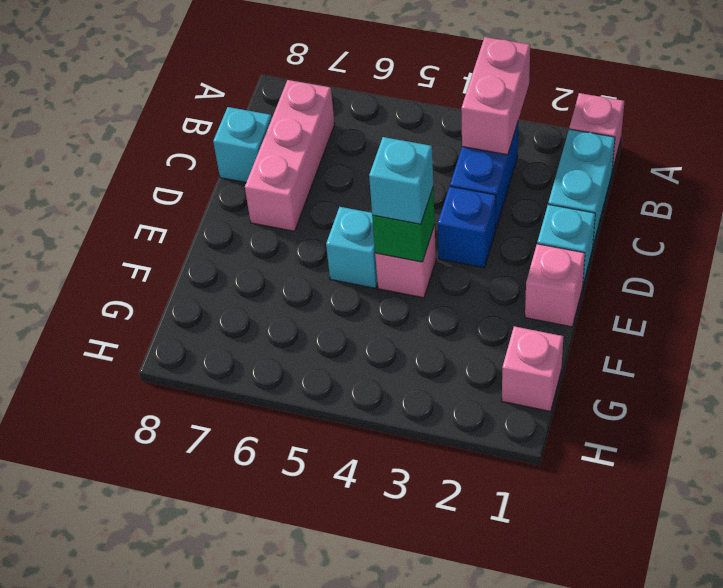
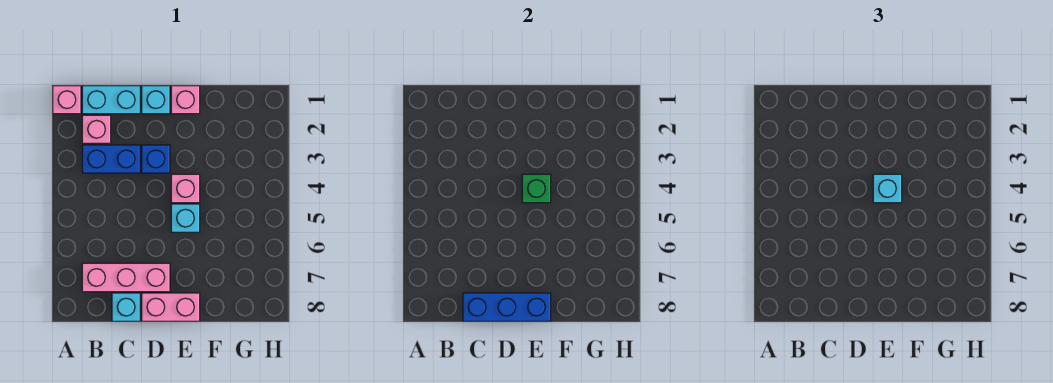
pink 1x2 brick [461,37,530,155] -> pink 1x2 brick moved to [142,293,200,321]
none -> blue 1x3 brick [463,293,551,321]
pink 1x1 brick [502,326,564,411] -> pink 1x1 brick moved to [82,115,111,143]

